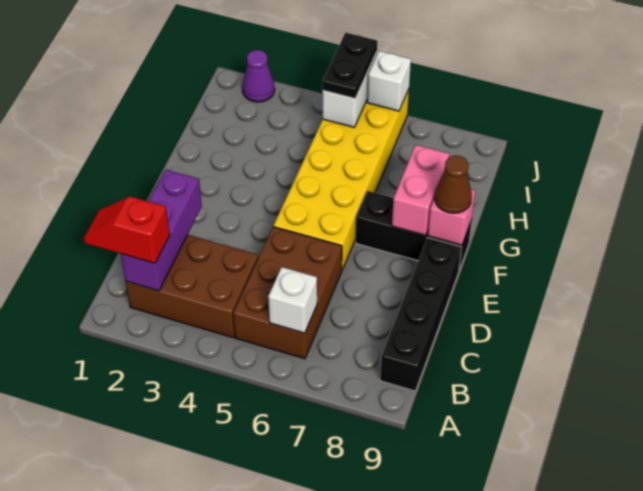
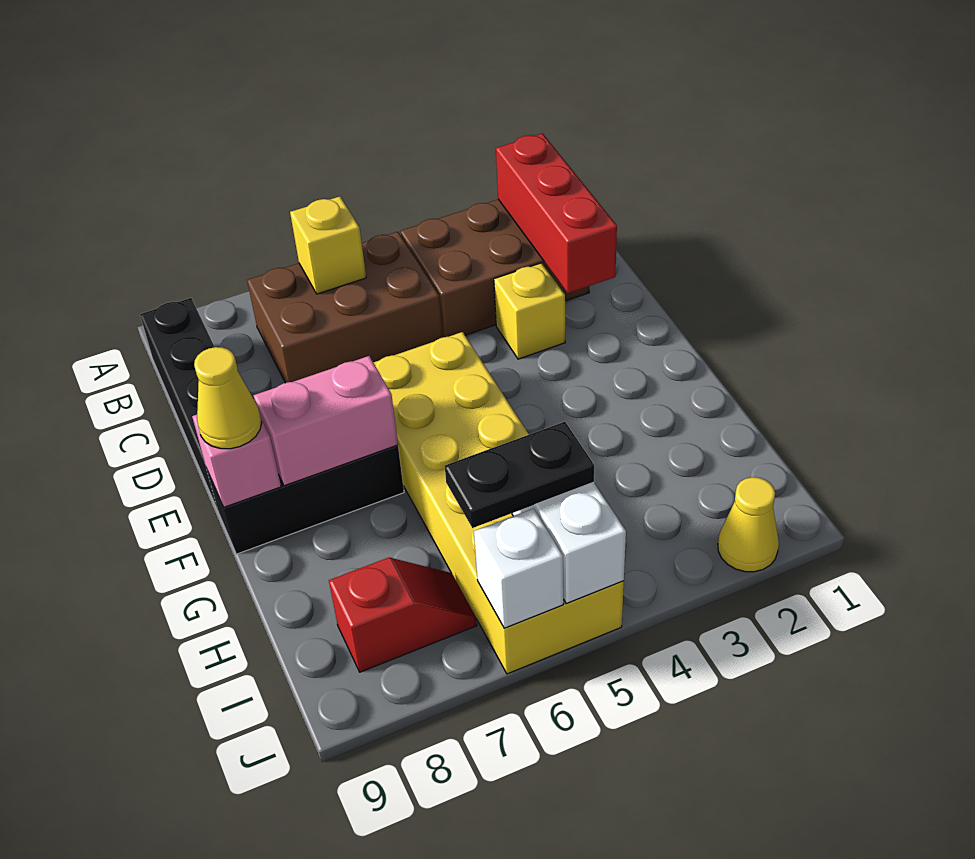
red 1x2 slope [84,196,170,263] -> red 1x2 slope moved to [329,557,477,672]
purple 1x3 brick [121,170,202,291] -> red 1x3 brick [496,134,617,293]
brown 2x3 brick [233,227,342,359] -> brown 2x3 brick turned to [247,232,443,383]
white 1x1 brick [268,267,317,333] -> yellow 1x1 brick [290,196,366,294]
none -> yellow 1x1 brick [494,263,565,359]
pink 1x2 brick [392,145,449,235] -> pink 1x2 brick turned to [254,356,398,486]
brown 1x1 cone [435,156,472,213] -> yellow 1x1 cone [194,347,262,449]
black 1x2 plate [323,33,378,98] -> black 1x2 plate turned to [445,422,594,528]
purple 1x1 cone [242,50,275,102] -> yellow 1x1 cone [718,477,779,572]

